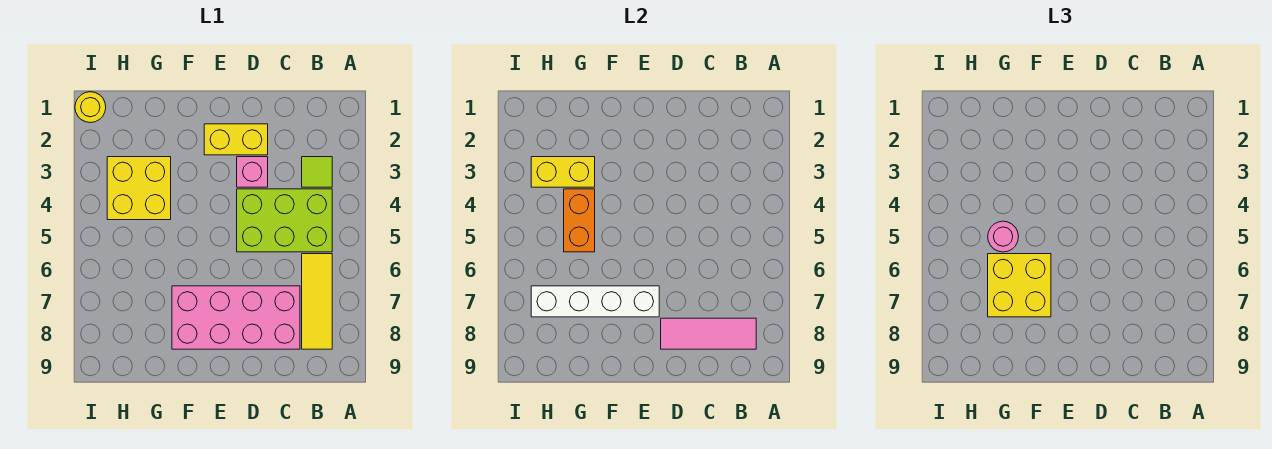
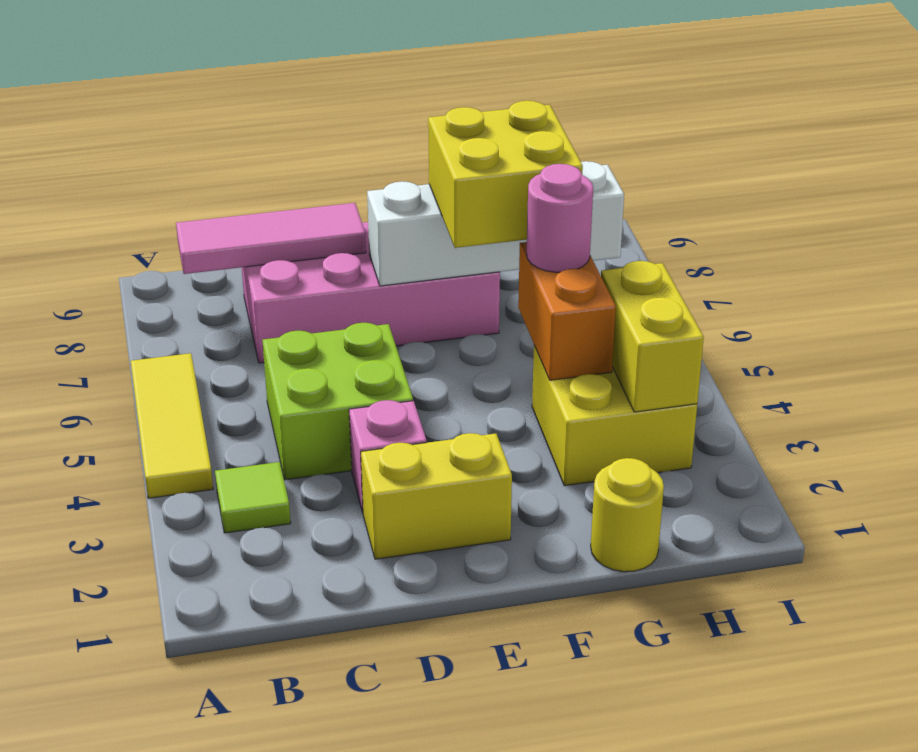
lime 2x3 brick [237,189,332,252] -> lime 2x2 brick [263,323,413,480]
yellow 1x3 tile [302,254,332,349] -> yellow 1x3 tile moved to [131,353,213,498]
yellow 1x2 brick [531,157,595,187] -> yellow 1x2 brick turned to [601,261,704,412]
yellow 1x1 round brick [75,92,106,123] -> yellow 1x1 round brick moved to [591,458,664,572]

